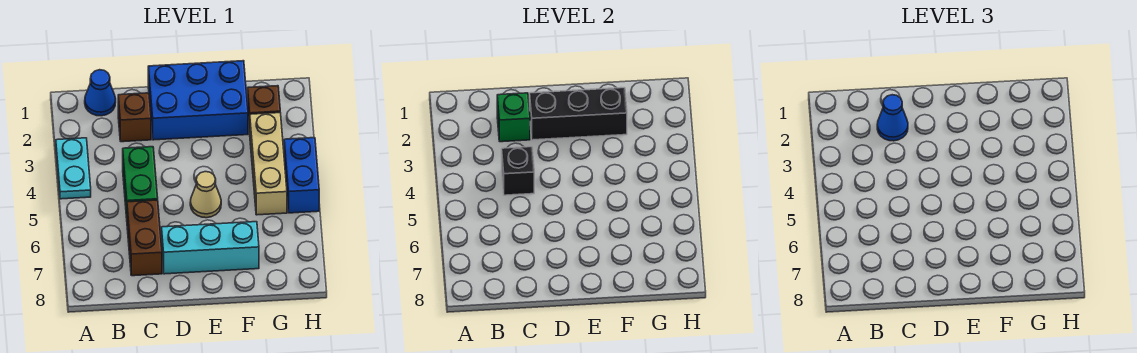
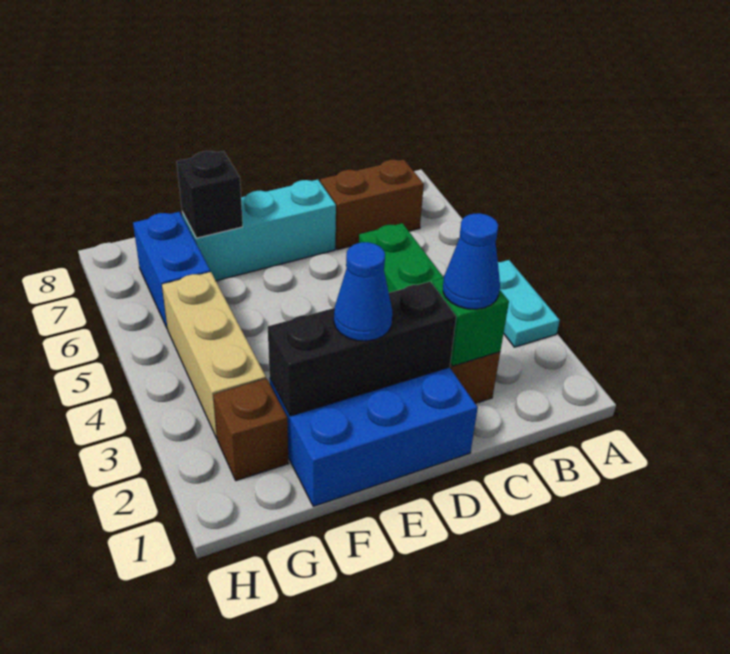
blue 1x1 cone [85,70,116,116] -> blue 1x1 cone moved to [334,242,392,341]
black 1x1 brick [502,147,534,195] -> black 1x1 brick moved to [177,151,243,238]
brown 1x2 brick [127,200,162,276] -> brown 1x2 brick turned to [320,160,424,250]
tan 1x1 cone [190,172,221,218] -> none
blue 1x2 brick [284,138,319,213] -> blue 1x2 brick moved to [133,212,210,329]

